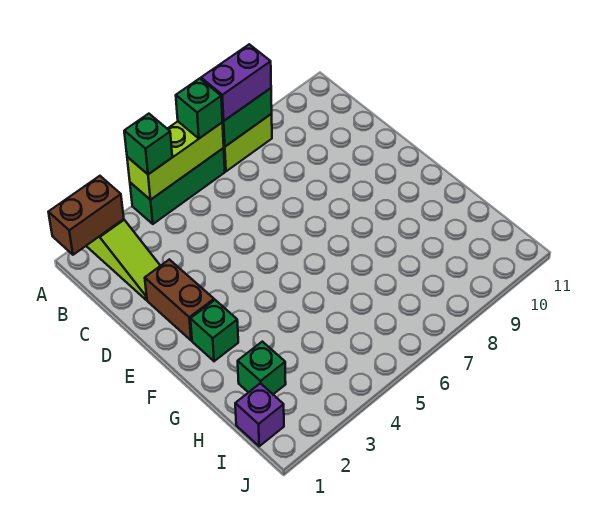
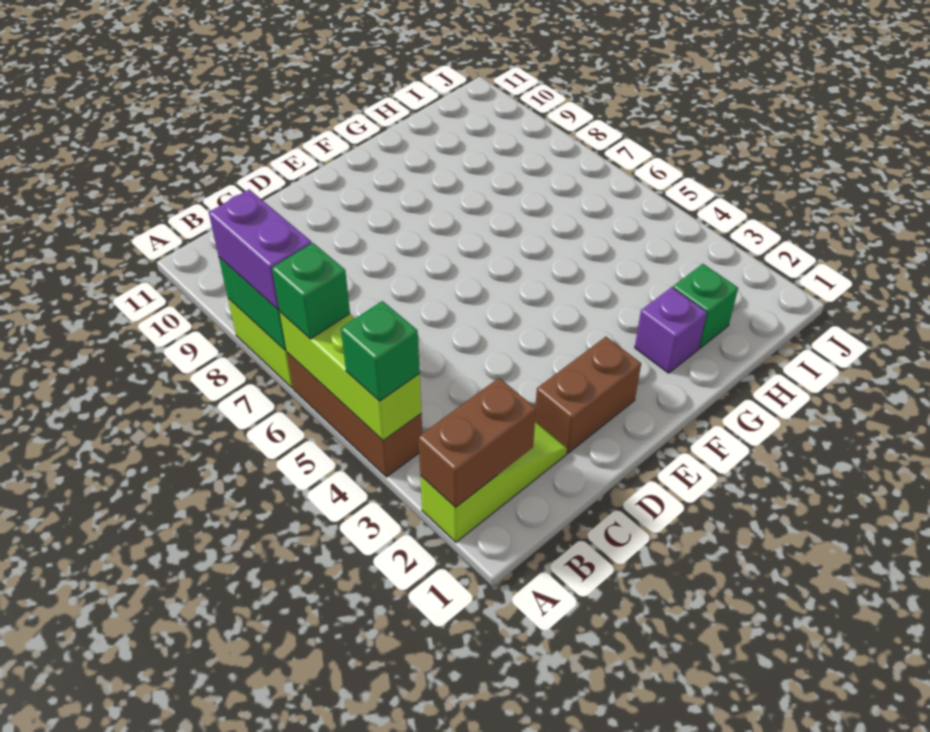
brown 1x2 brick [49,176,124,255] -> brown 1x2 brick turned to [418,378,536,508]
green 1x3 brick [130,148,225,224] -> brown 1x3 brick [287,353,422,477]
green 1x1 brick [191,300,238,361] -> none
purple 1x1 brick [235,383,284,446] -> purple 1x1 brick moved to [635,287,707,373]

